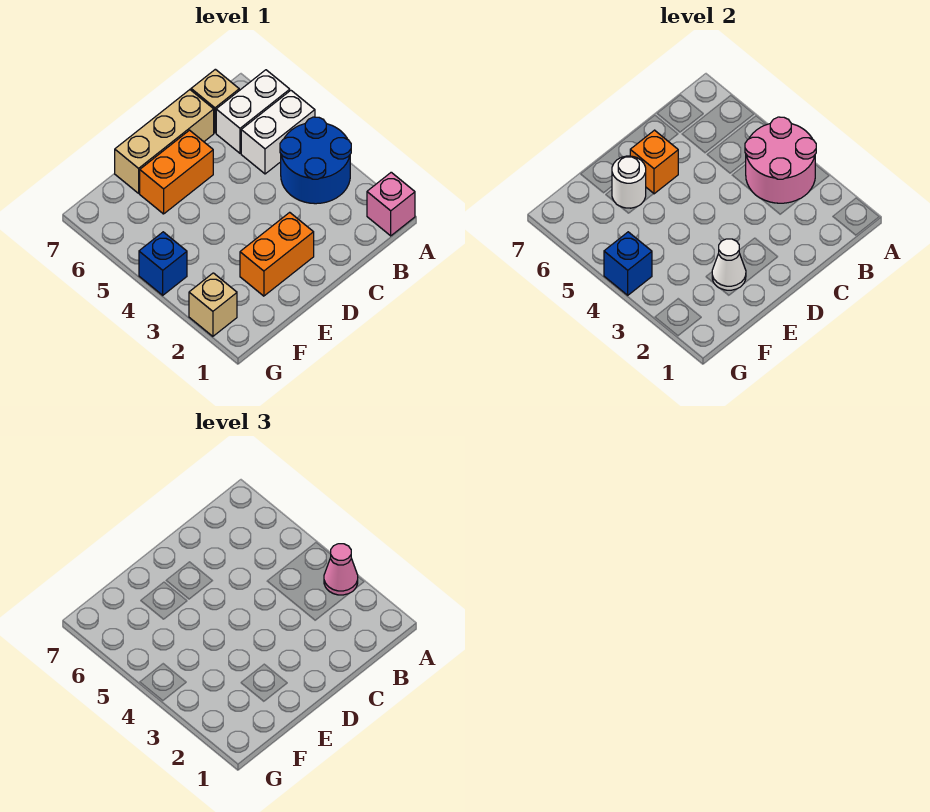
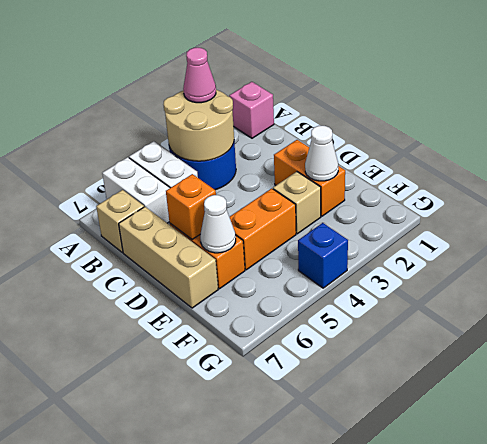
pink 2x2 round brick [745,117,816,203] -> tan 2x2 round brick [163,90,234,161]
none -> orange 1x2 brick [230,188,296,270]
white 1x1 round brick [612,156,646,208] -> white 1x1 cone [200,195,236,253]
tan 1x1 brick [189,273,237,336] -> tan 1x1 brick moved to [273,172,321,234]
blue 1x1 brick [604,232,652,295] -> none

